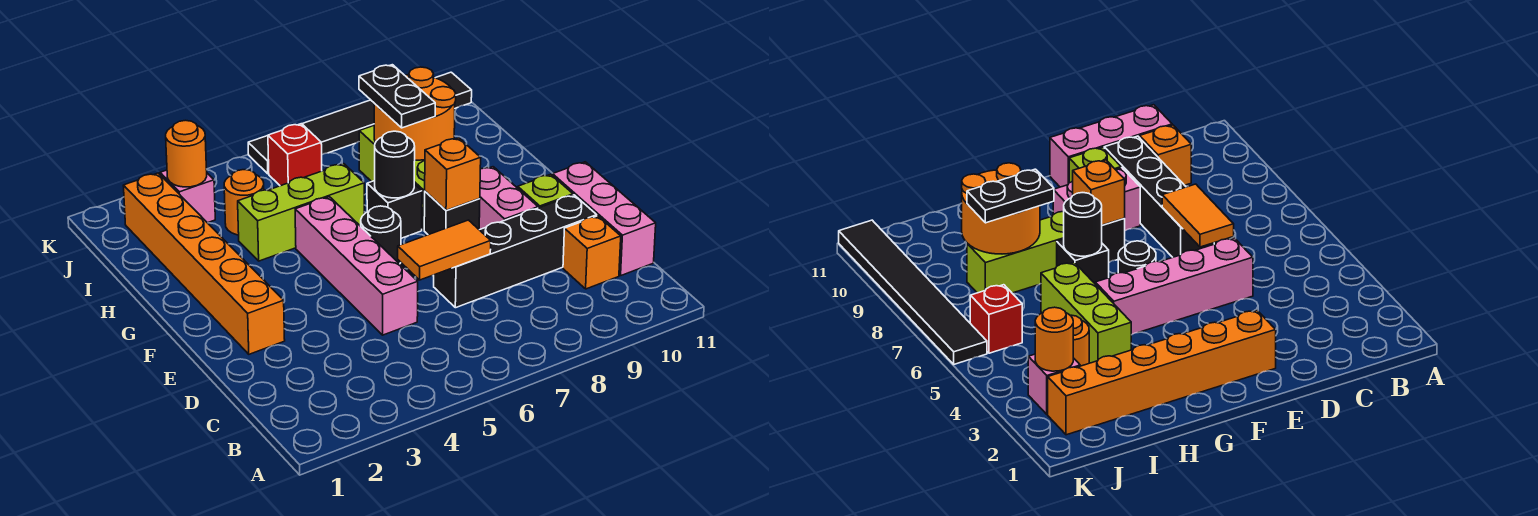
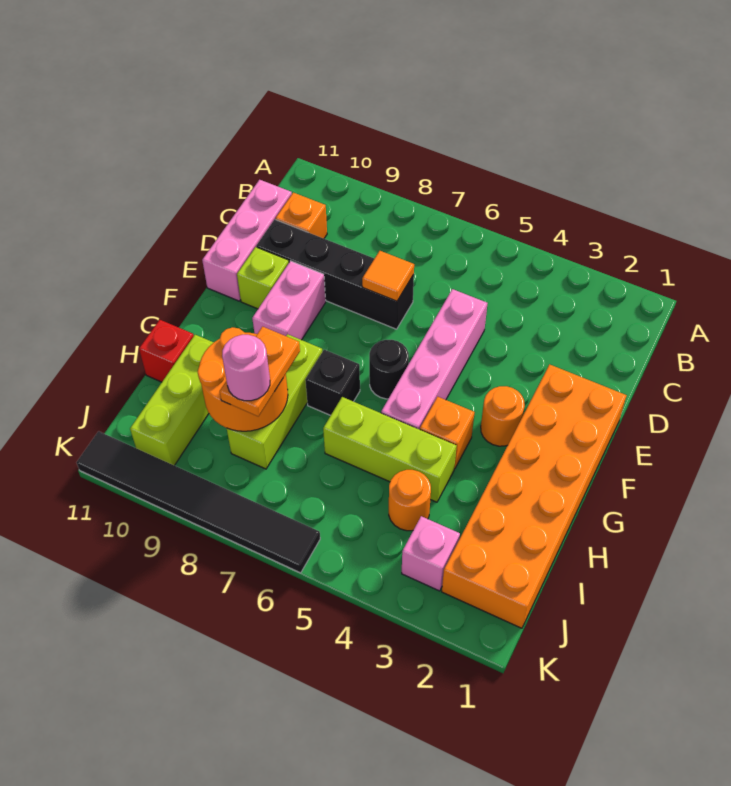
orange 1x2 tile [398,220,491,280] -> orange 1x1 tile [362,251,414,301]
orange 1x6 brick [123,173,285,354] -> orange 2x6 brick [442,364,627,628]
black 1x1 brick [424,191,480,235] -> none
orange 1x1 brick [425,138,481,210] -> orange 1x1 brick moved to [420,397,475,469]
black 1x1 round brick [375,131,415,198] -> none
black 1x2 plate [359,65,435,128] -> orange 1x2 plate [220,327,300,416]
none -> lime 1x3 brick [130,335,214,465]
none -> pink 1x1 round brick [222,335,270,401]
orange 1x1 round brick [166,120,207,187] -> orange 1x1 round brick moved to [481,386,525,446]
red 1x1 brick [268,124,322,186] -> red 1x1 brick moved to [139,320,194,382]

